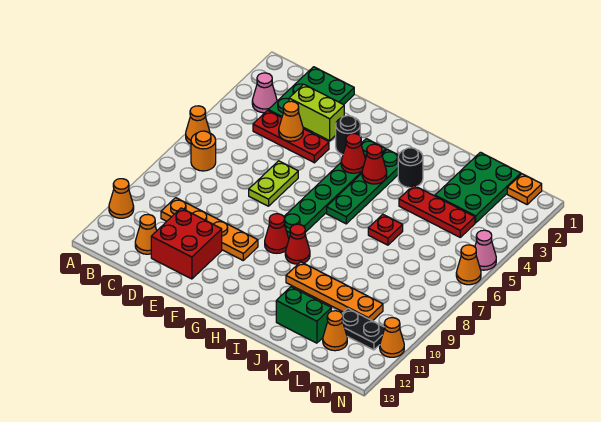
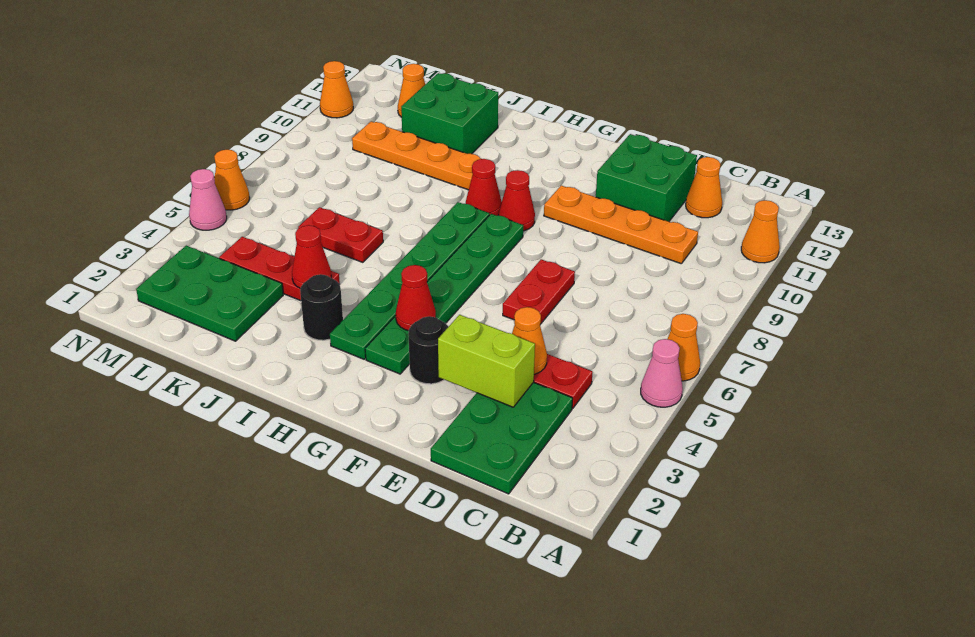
pink 1x1 cone [252,73,277,113] -> pink 1x1 cone moved to [641,339,683,407]
orange 1x1 round brick [191,131,216,171] -> none
red 2x2 brick [151,208,222,279] -> green 2x2 brick [596,134,697,222]
lime 1x2 plate [249,161,298,206] -> red 1x2 plate [503,259,575,323]
green 1x4 plate [327,149,399,224] -> green 1x6 plate [330,202,490,359]
red 1x1 cone [362,144,387,184] -> red 1x1 cone moved to [292,225,331,289]
red 1x1 plate [368,214,403,245] -> red 1x2 plate [298,207,383,262]
green 1x2 brick [276,287,331,343] -> green 2x2 brick [401,73,498,154]
green 2x3 plate [435,152,521,223] -> green 2x3 plate turned to [136,246,283,341]
black 1x2 plate [342,309,385,350] -> none
orange 1x1 plate [507,174,542,204] -> none

